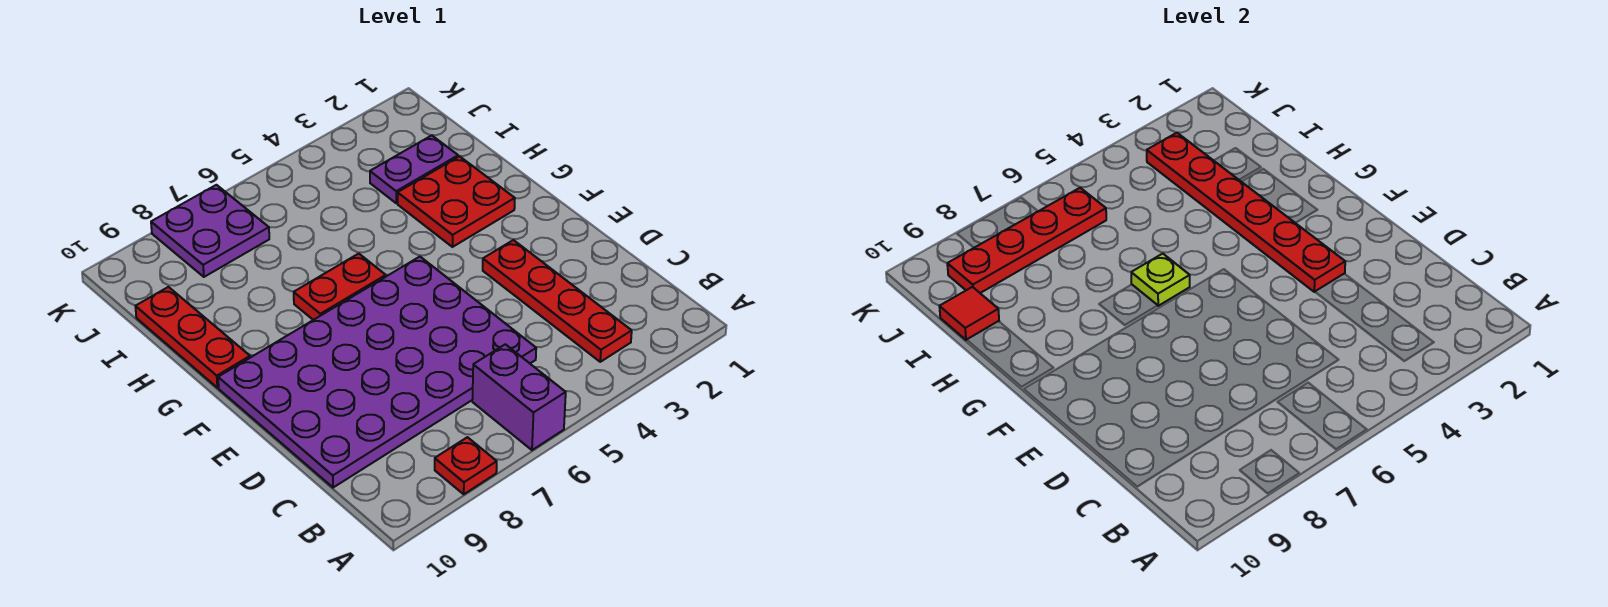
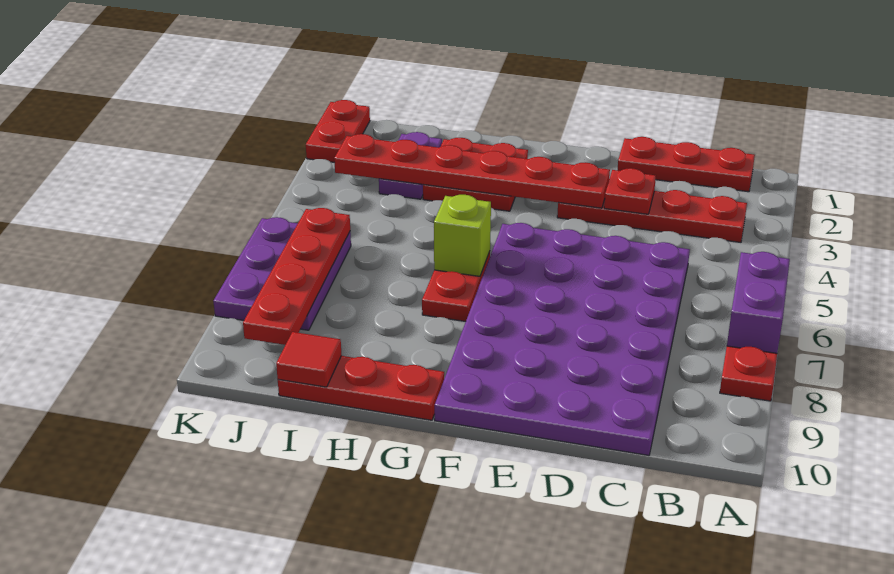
purple 1x2 brick [472,344,566,450] -> purple 1x2 brick turned to [727,252,790,353]
none -> red 1x3 plate [618,137,755,192]
none -> red 1x1 plate [604,168,656,214]
lime 1x1 plate [1131,254,1190,306] -> lime 1x1 brick [434,195,491,276]
purple 2x2 plate [151,185,269,277] -> purple 2x3 plate [213,217,351,330]
none -> red 1x2 plate [306,100,370,162]

